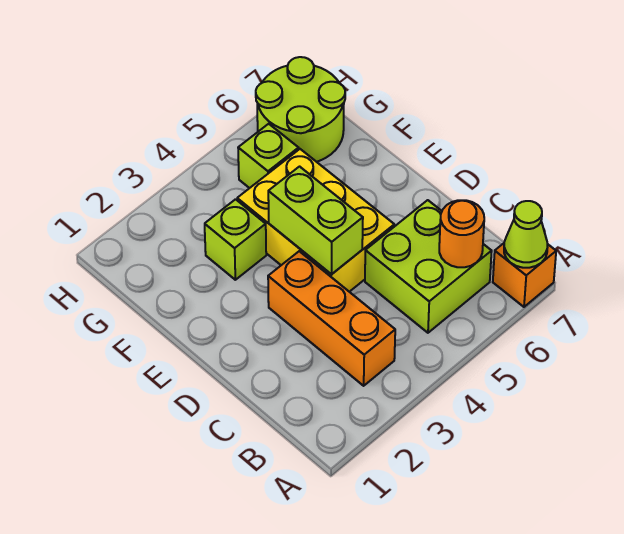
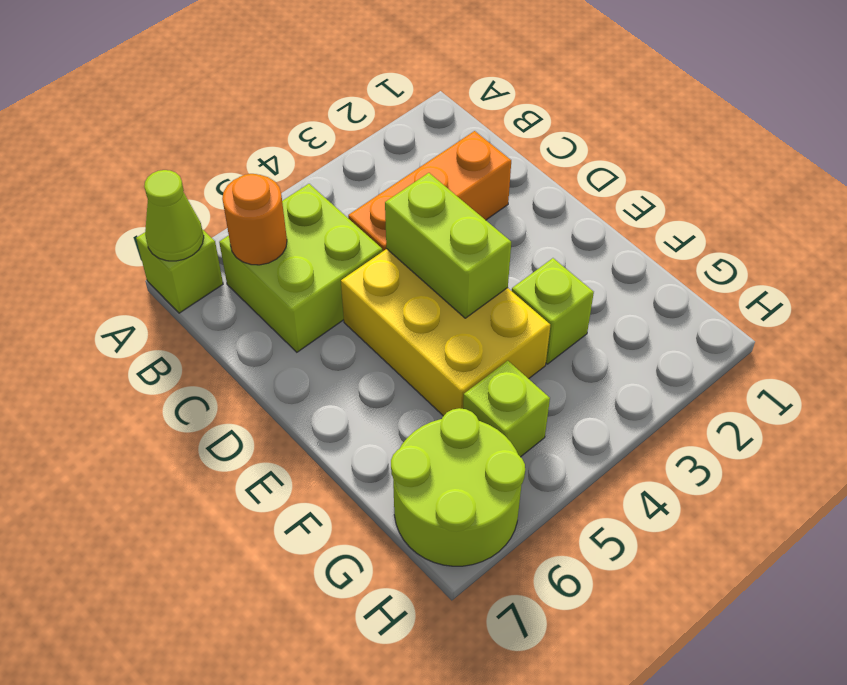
orange 1x1 brick [493,243,556,307] -> lime 1x1 brick [136,229,223,313]
orange 1x3 brick [268,251,395,386] -> orange 1x3 brick turned to [348,131,511,251]

